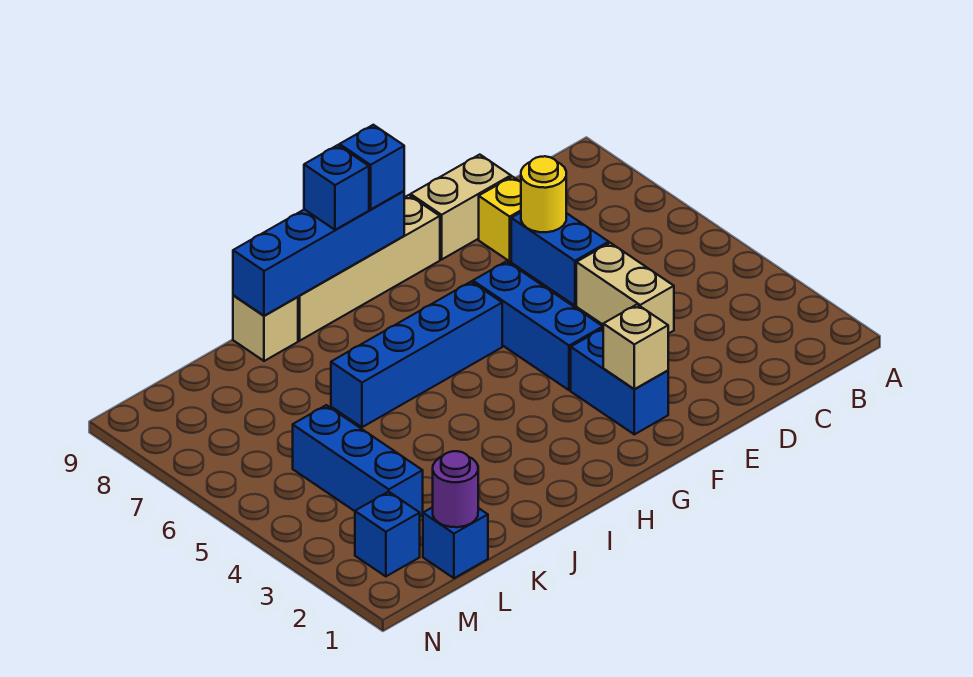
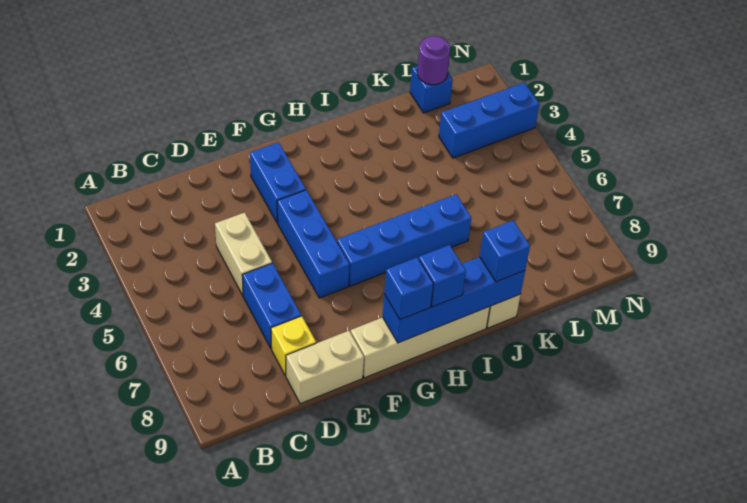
yellow 1x1 round brick [521,156,566,232] -> none
tan 1x1 brick [603,304,668,389] -> none
blue 1x3 brick [293,405,423,516] -> blue 1x3 brick turned to [439,83,539,158]
blue 1x1 brick [355,492,420,576] -> blue 1x1 brick moved to [480,221,530,282]

